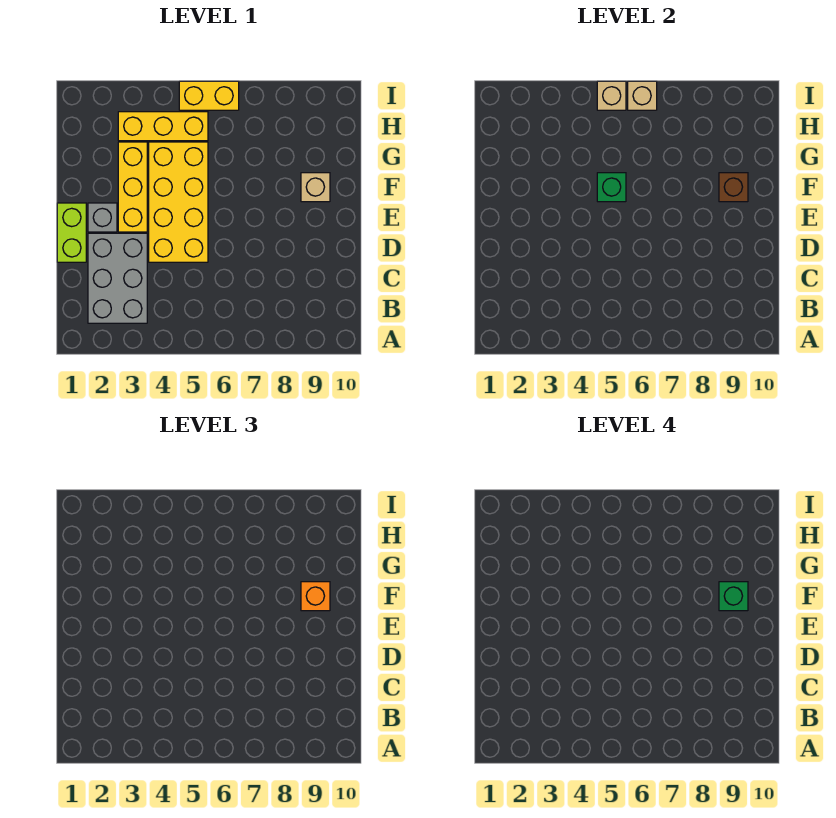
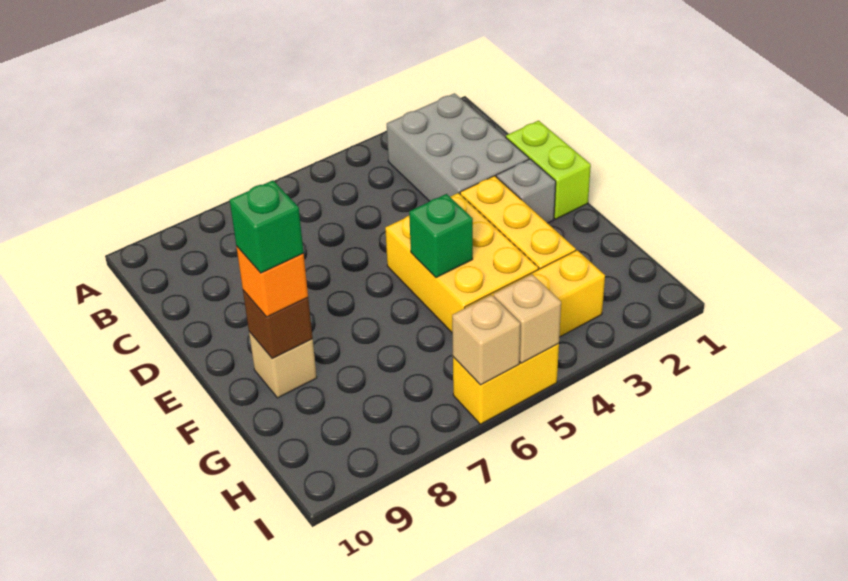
yellow 2x4 brick [149,142,208,262] -> yellow 2x3 brick [385,193,539,332]

